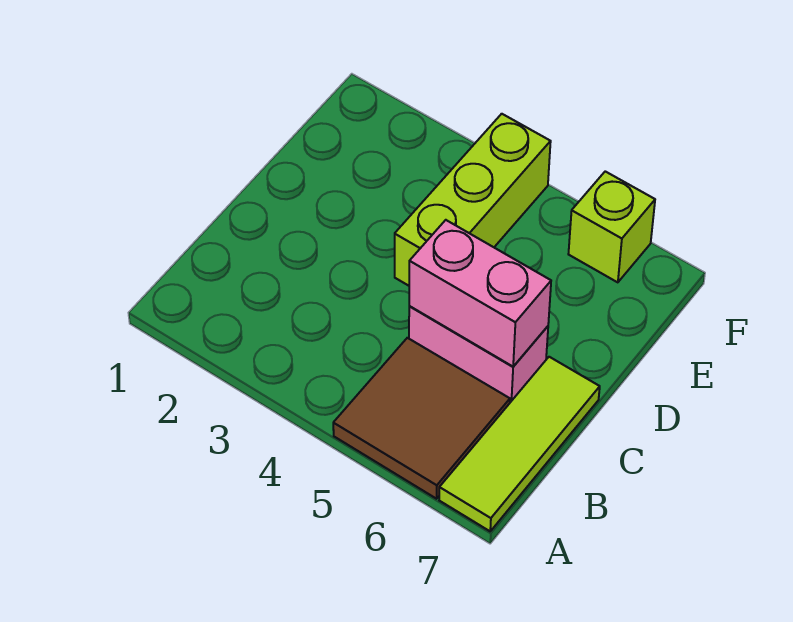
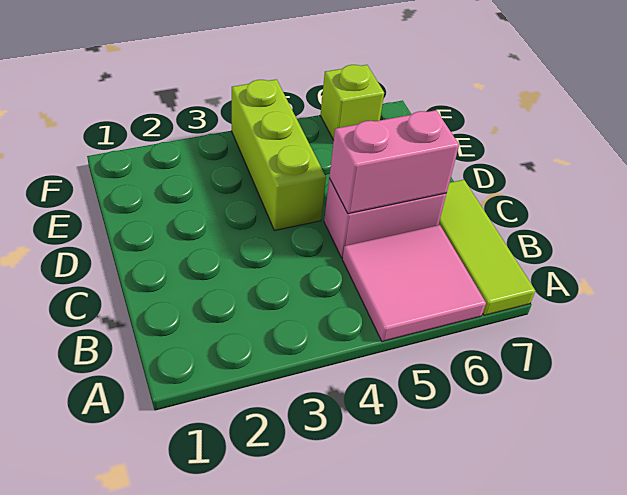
brown 2x2 tile [333,338,510,499] -> pink 2x2 tile [342,225,486,342]

